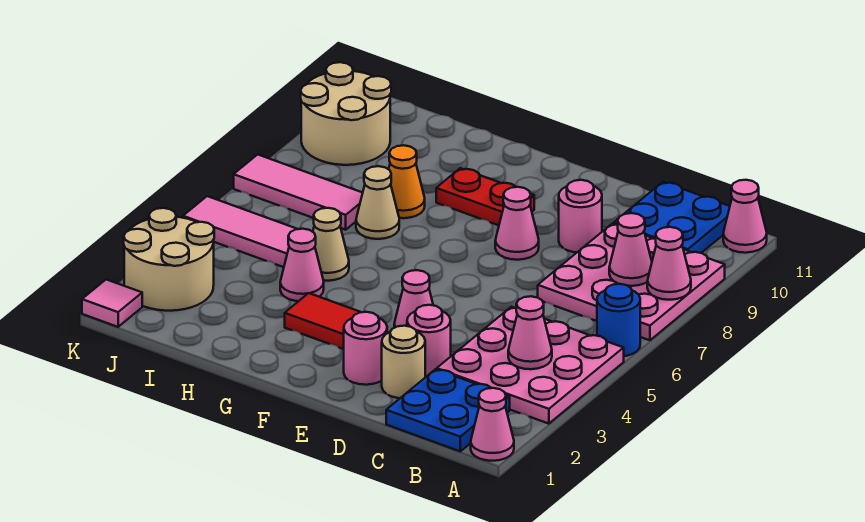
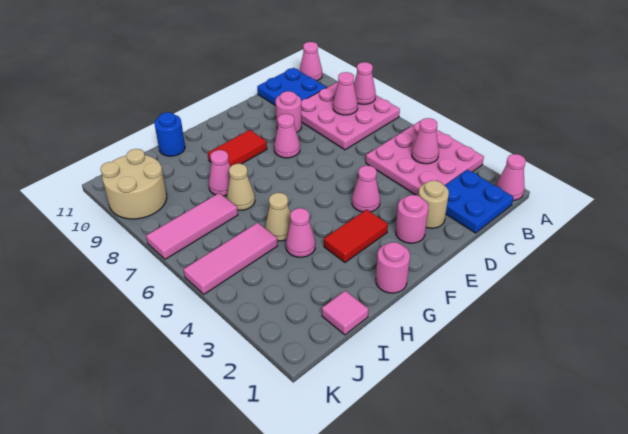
blue 1x1 round brick [597,284,640,356] -> blue 1x1 round brick moved to [154,112,185,156]
pink 1x1 round brick [407,305,451,377] -> pink 1x1 round brick moved to [376,242,410,293]
red 1x2 plate [436,168,534,225] -> red 1x2 tile [208,130,267,166]
orange 1x1 cone [389,145,425,218] -> pink 1x1 cone [209,150,231,196]
tan 2x2 round brick [124,208,214,311] -> none
pink 1x1 tile [82,279,142,327] -> pink 1x1 tile moved to [322,291,369,335]

